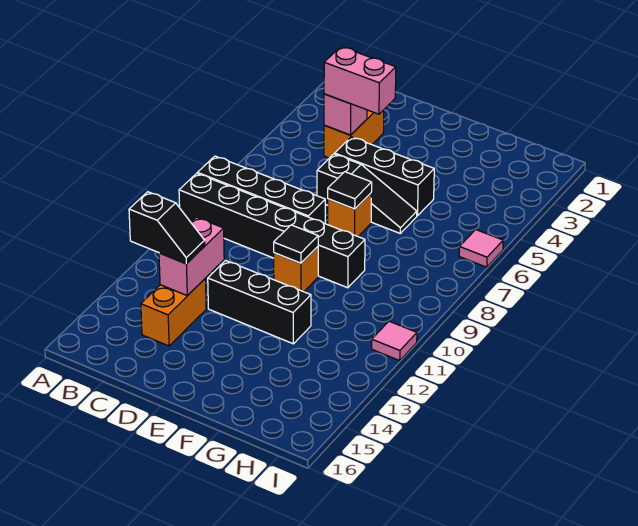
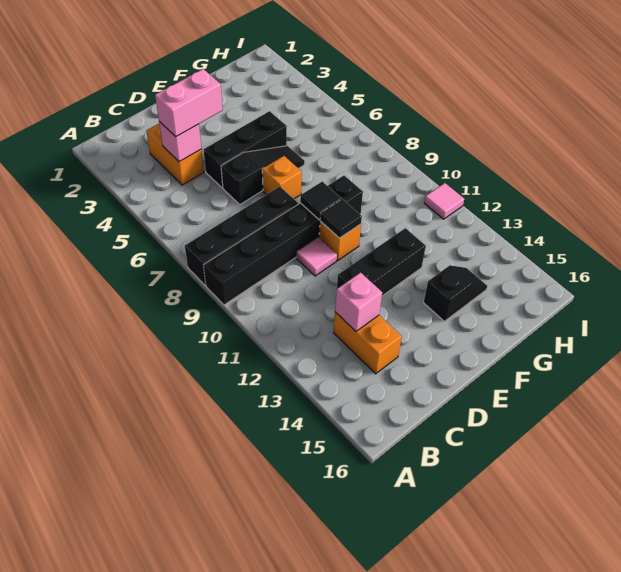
black 1x2 slope [129,192,205,264] -> black 1x2 slope moved to [424,265,487,321]
pink 1x2 brick [159,217,224,296] -> pink 1x1 brick [335,273,382,331]
black 1x1 tile [328,172,372,209] -> black 1x1 tile moved to [300,181,341,220]
pink 1x1 tile [459,230,503,267] -> pink 1x1 tile moved to [296,237,337,276]

